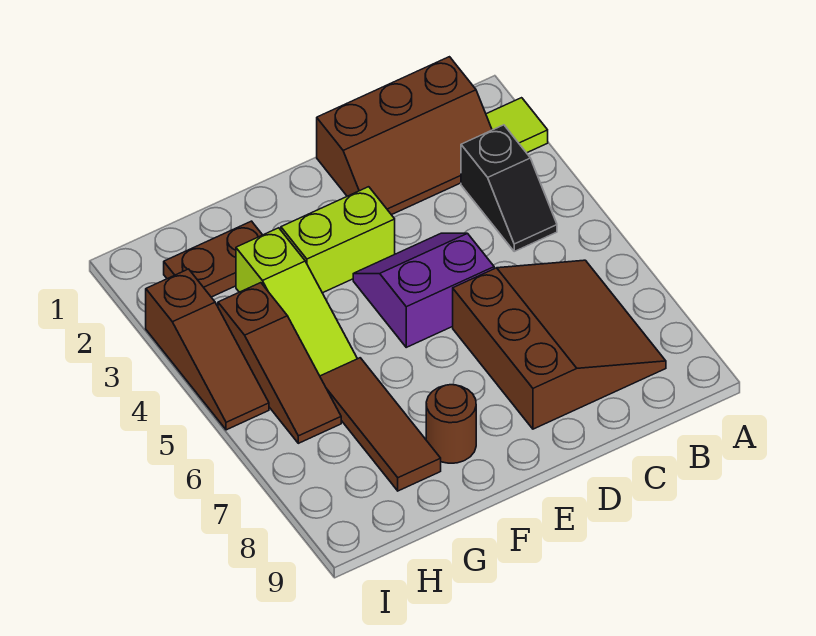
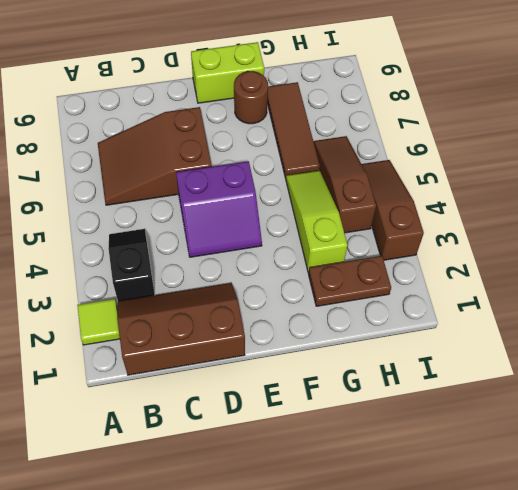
brown 3x3 slope [453,260,666,429] -> brown 2x3 slope [98,107,212,205]
lime 1x2 brick [281,187,395,293] -> lime 1x2 brick moved to [191,42,264,103]

